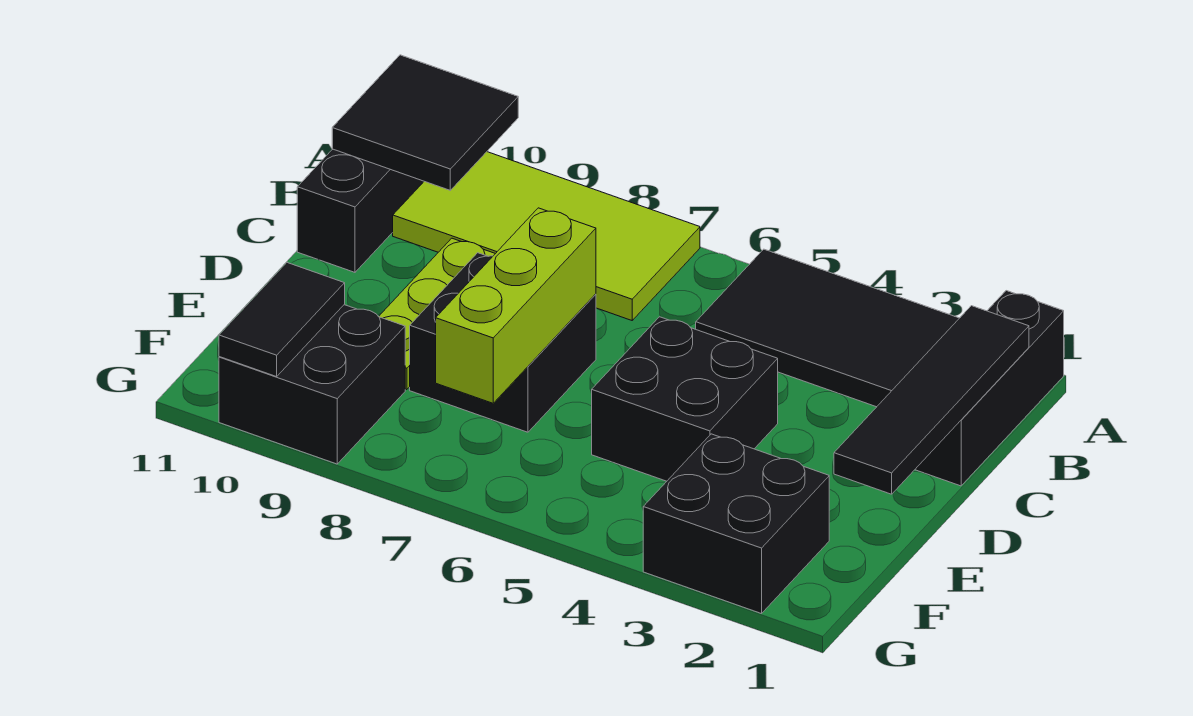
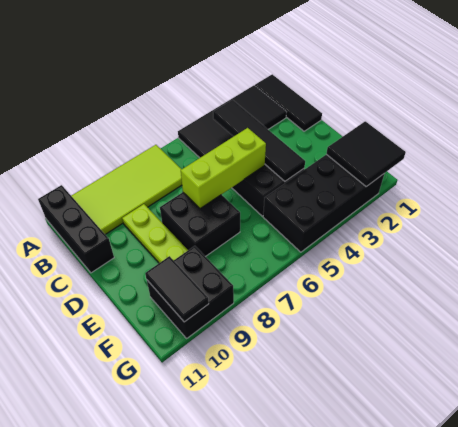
black 1x3 brick [915,291,1064,486] -> black 1x3 tile [255,74,322,131]
black 2x2 tile [332,55,518,190] -> black 2x2 tile moved to [326,121,406,187]
black 1x4 tile [834,306,1029,494] -> black 1x4 tile moved to [213,100,305,181]
lime 1x3 brick [436,208,596,403] -> lime 1x3 brick turned to [181,128,266,209]
black 2x2 brick [643,434,829,614] -> black 2x4 brick [263,154,384,252]

